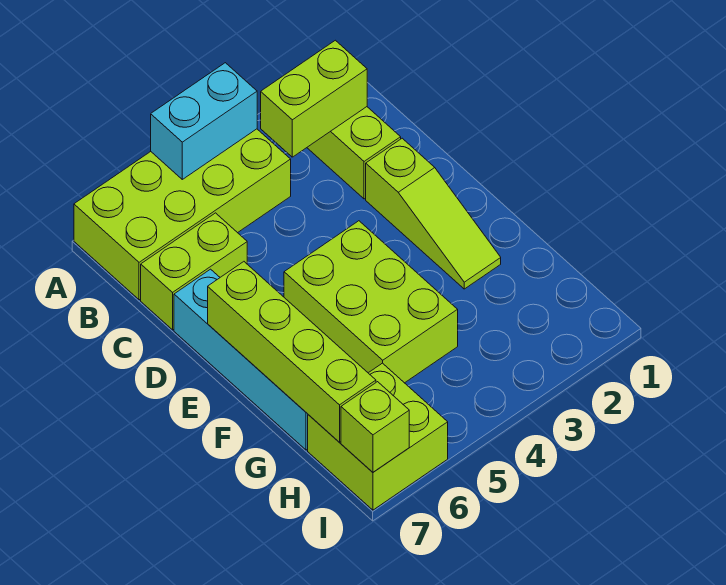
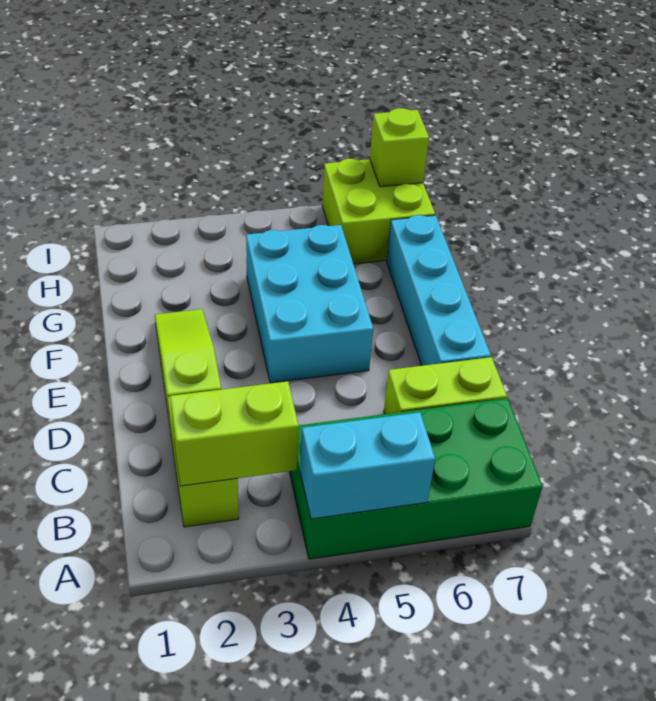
lime 2x4 brick [74,129,291,300] -> green 2x4 brick [289,398,543,559]
lime 2x3 brick [284,221,458,383] -> cyan 2x3 brick [246,225,373,383]
lime 1x4 brick [208,262,376,442] -> none

